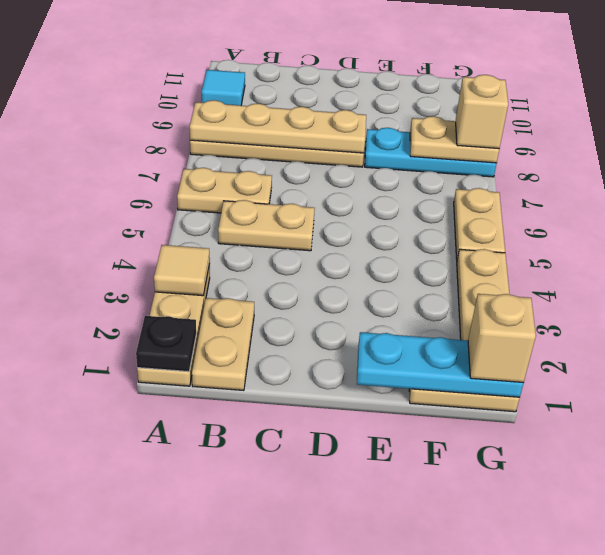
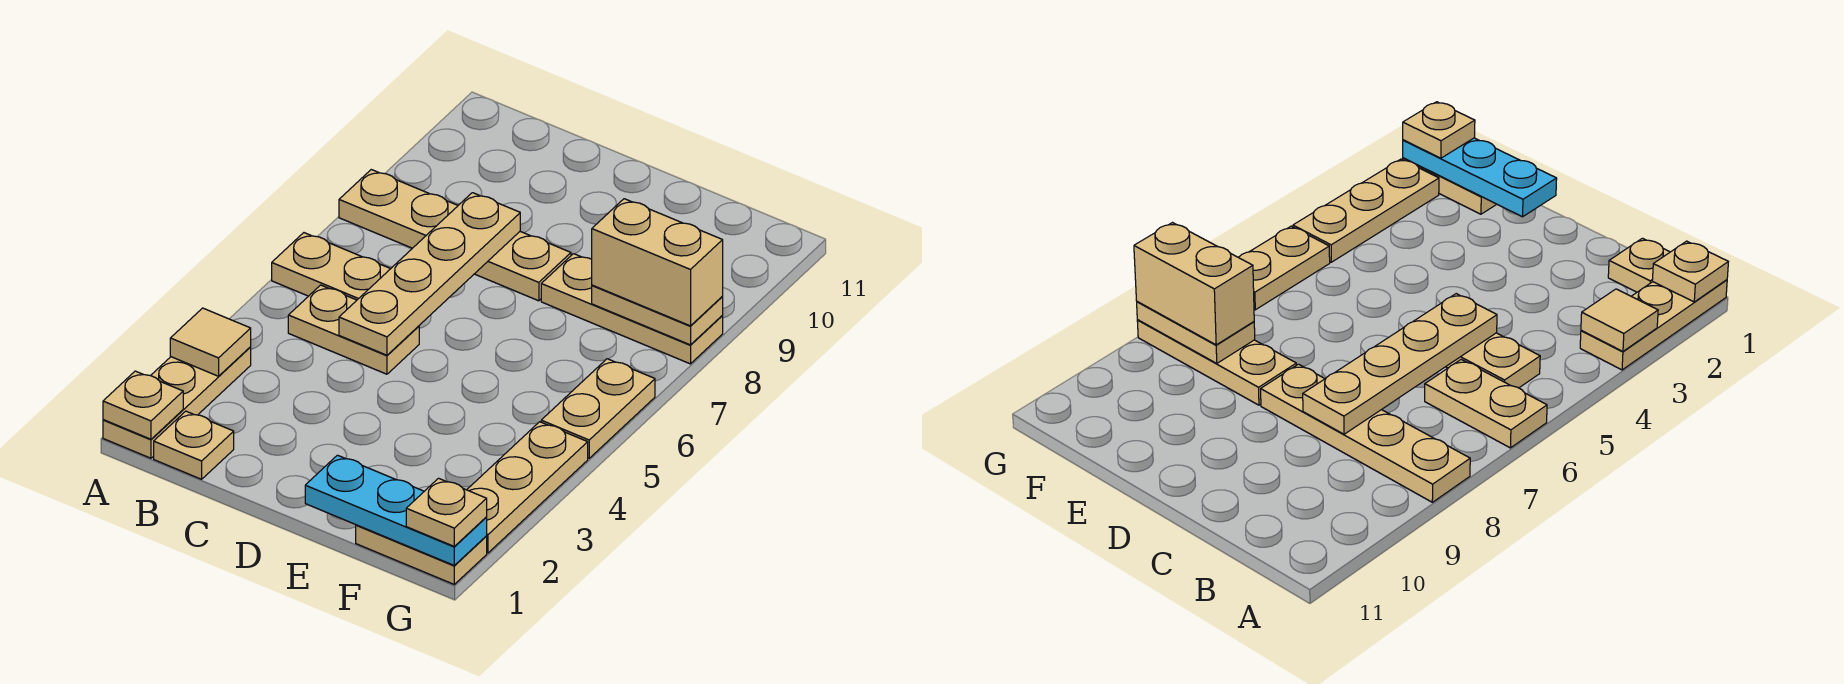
black 1x1 plate [136,316,196,372] -> tan 1x1 plate [103,371,183,439]
tan 1x4 plate [190,100,366,153] -> tan 1x4 plate turned to [339,193,520,355]
cyan 1x1 tile [201,70,245,105] -> none
tan 1x2 plate [192,298,254,390] -> tan 1x1 plate [154,411,234,479]
cyan 1x3 plate [365,128,497,177] -> tan 1x3 plate [541,254,723,364]
tan 1x1 brick [468,294,536,383] -> tan 1x1 plate [406,478,487,546]
tan 1x1 brick [456,75,508,149] -> tan 1x2 brick [592,199,723,326]

